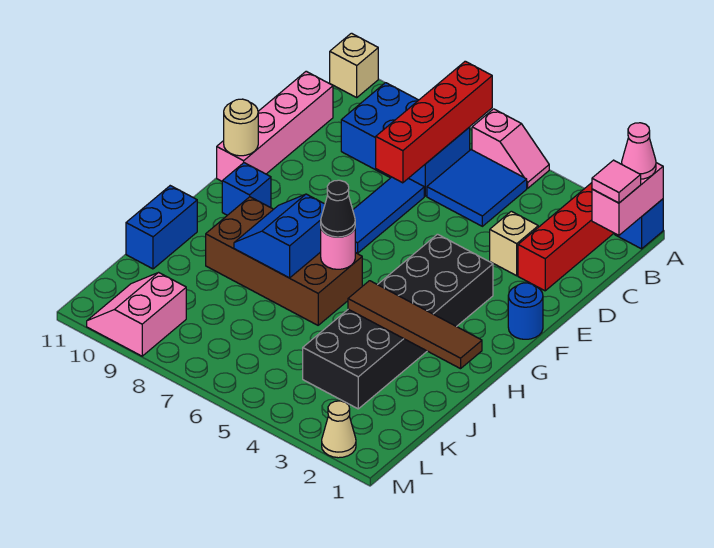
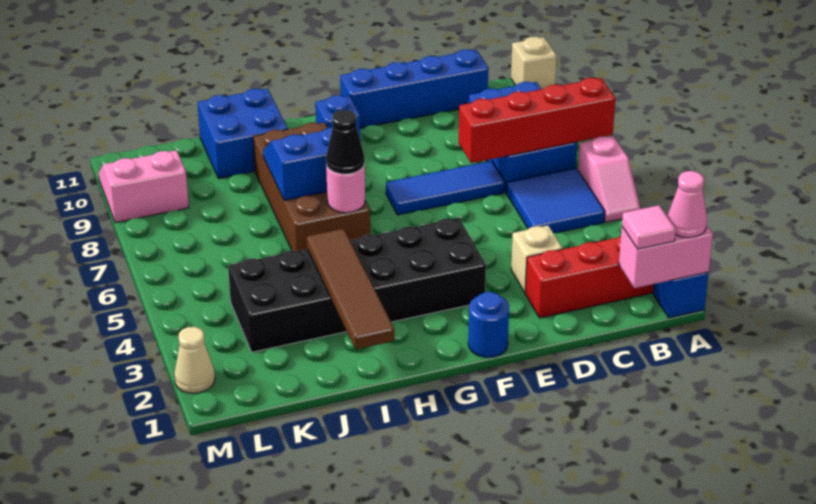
pink 1x4 brick [217,71,333,181] -> blue 1x4 brick [340,49,489,128]
tan 1x1 round brick [224,99,258,156] -> none
blue 1x2 brick [126,186,197,269] -> blue 2x2 brick [198,89,288,178]

